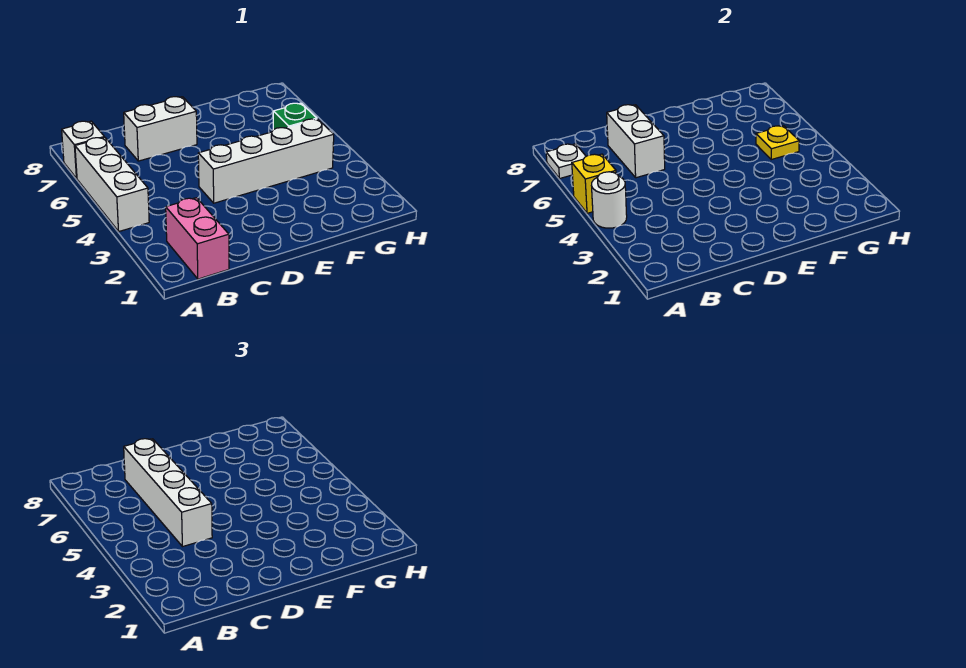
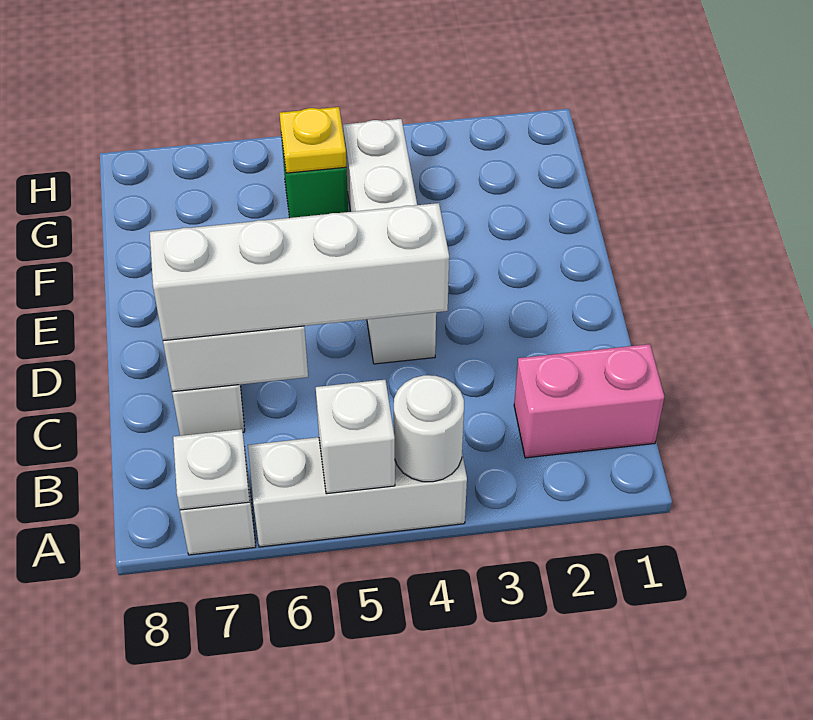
yellow 1x1 brick [572,154,616,213] -> white 1x1 brick [316,380,395,494]

